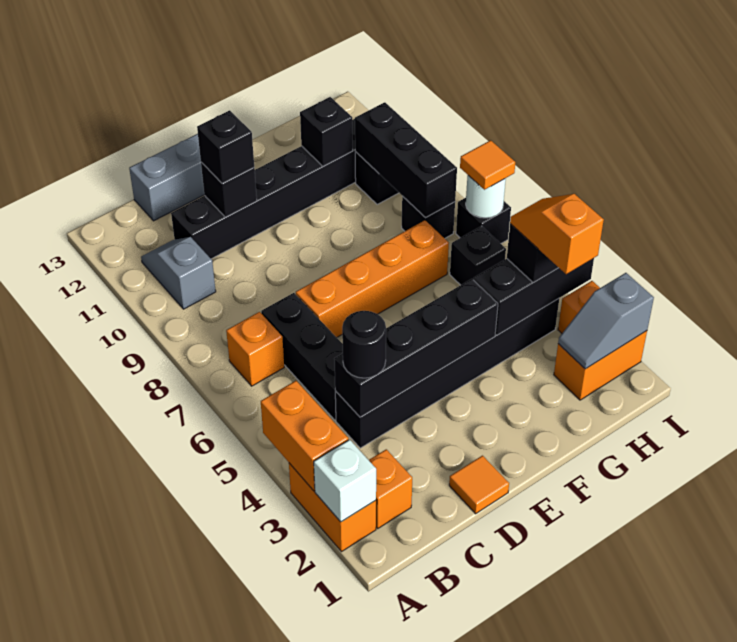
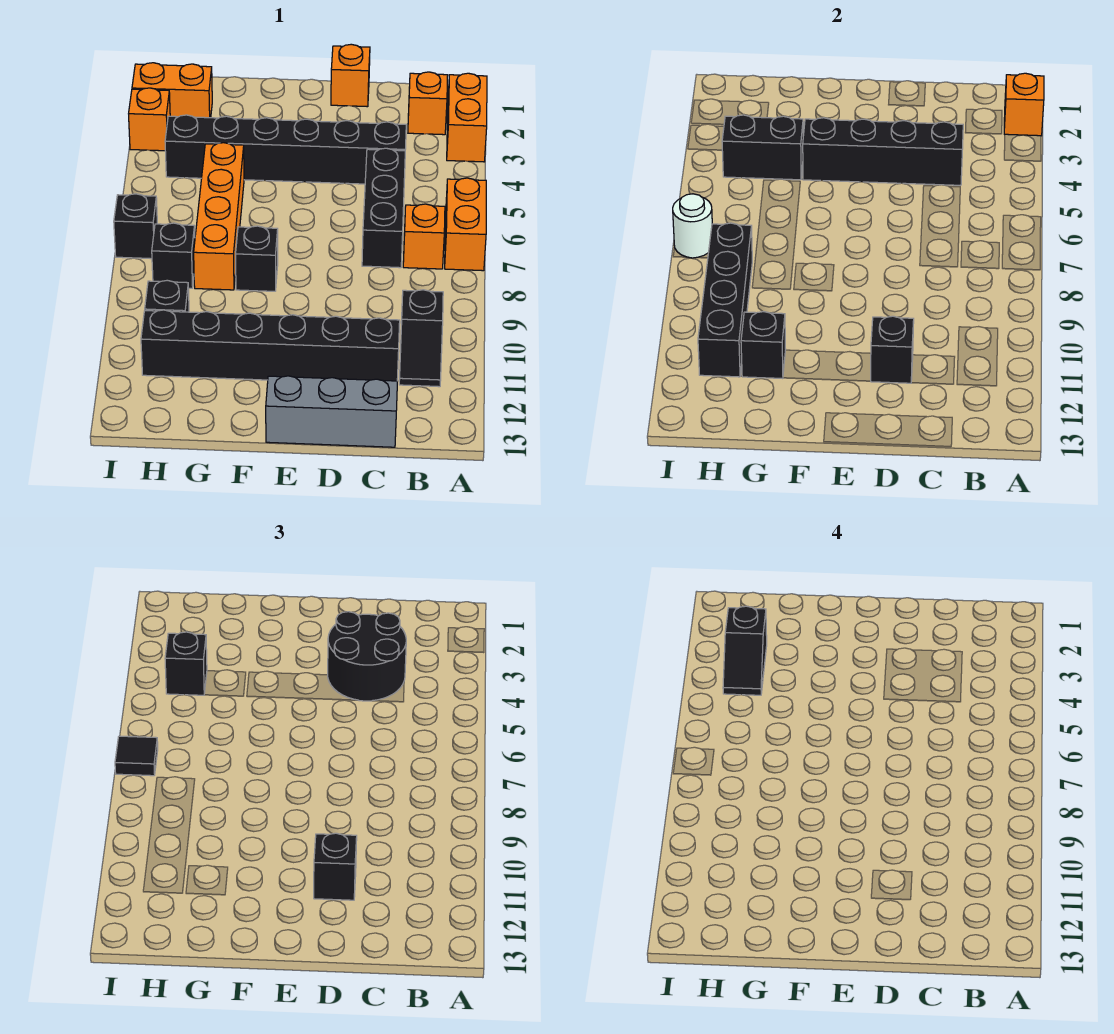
white 1x1 brick [314,440,376,522] -> orange 1x1 brick [1004,73,1044,136]
orange 1x2 brick [261,381,348,491] -> orange 1x2 brick moved to [445,178,486,271]
grey 1x2 slope [141,237,216,309] -> black 1x2 slope [399,290,443,387]
black 1x1 round brick [342,311,386,378] -> black 2x2 round brick [328,612,406,701]
orange 1x1 tile [449,456,509,514] -> orange 1x1 brick [331,44,370,107]
orange 1x4 brick [296,220,449,337] -> orange 1x4 brick turned to [194,143,244,290]
black 1x3 brick [473,258,594,335] -> black 1x2 brick [722,115,803,180]
grey 1x2 slope [558,273,654,369] -> none
orange 1x2 slope [510,194,604,274] -> black 1x2 slope [723,606,767,695]
black 1x1 brick [450,226,506,285] -> black 1x1 brick moved to [236,226,278,291]
black 1x3 brick [355,102,457,218] -> black 1x4 brick [698,223,752,377]
orange 1x1 tile [460,140,515,190] -> black 1x1 tile [115,736,158,776]

